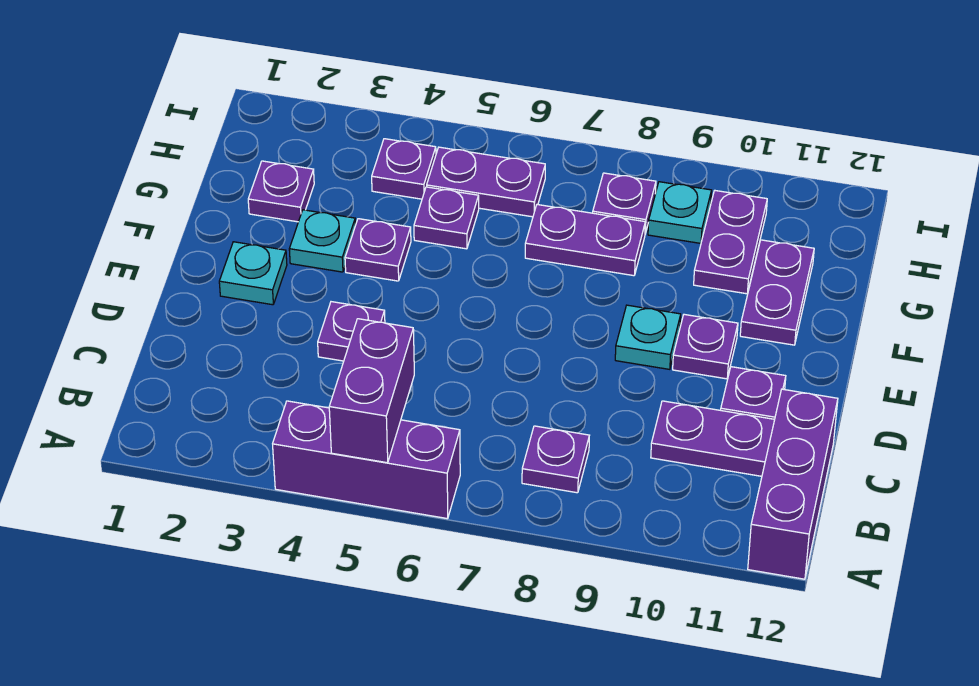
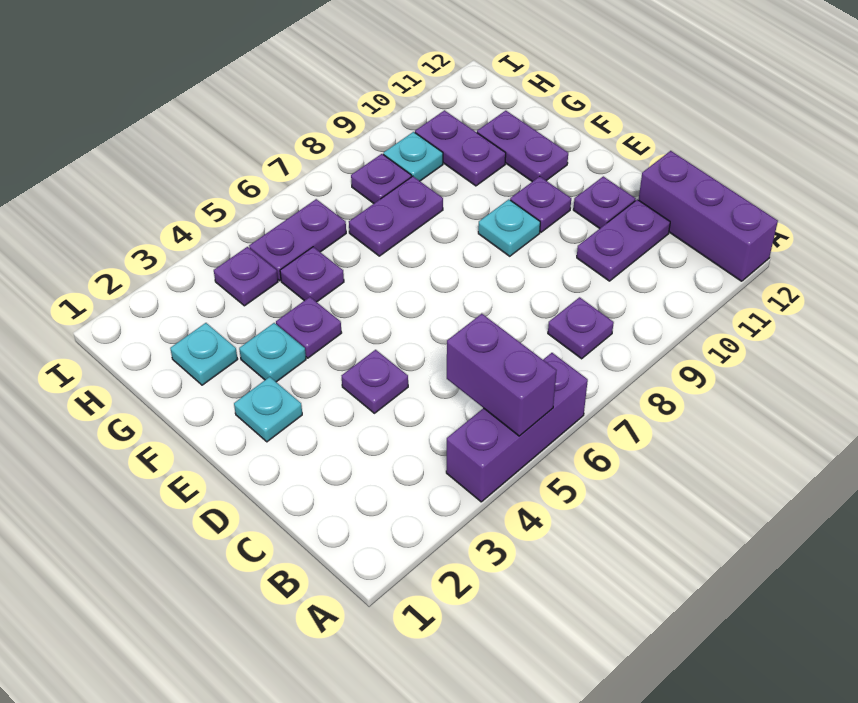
purple 1x1 plate [248,161,314,222] -> cyan 1x1 plate [170,323,238,385]

